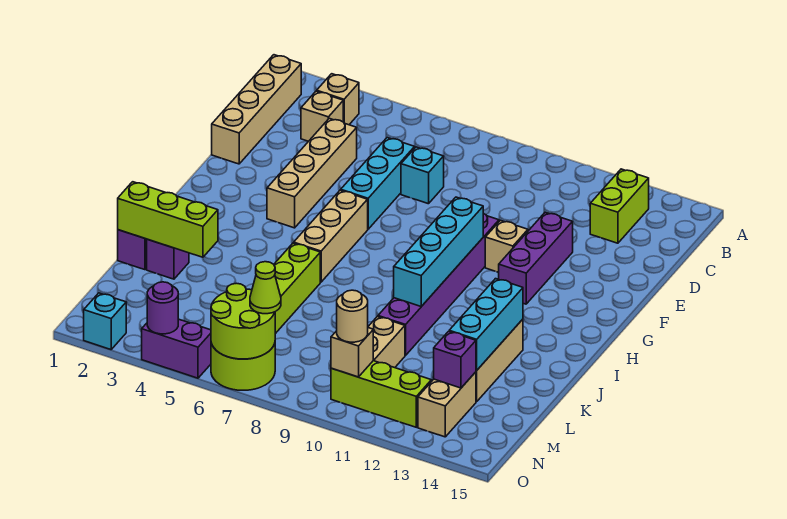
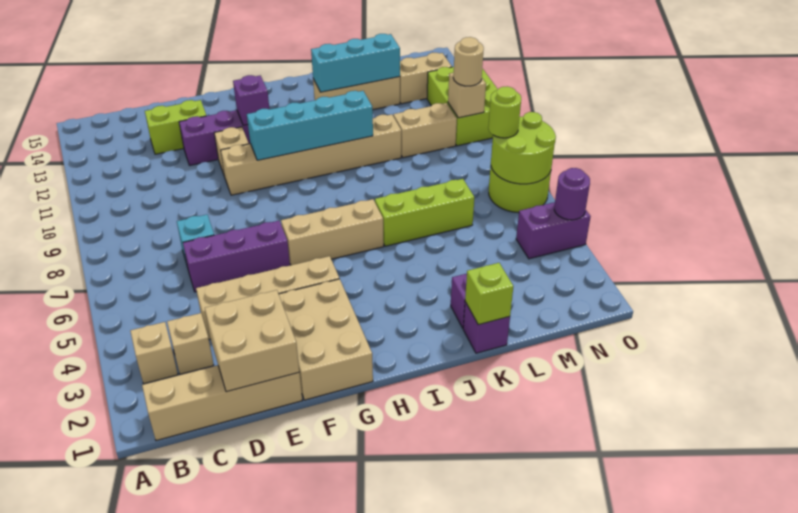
lime 1x2 brick [590,169,649,243] -> lime 1x2 brick moved to [145,100,206,154]
none -> tan 2x2 brick [205,290,299,392]
cyan 1x3 brick [341,138,415,229] -> purple 1x3 brick [183,221,290,292]
none -> tan 2x3 brick [279,279,373,400]
purple 1x6 brick [378,213,499,356] -> tan 1x6 brick [221,114,401,195]
lime 1x3 brick [118,182,218,257] -> lime 1x1 brick [465,263,513,325]
purple 1x1 brick [434,331,476,388] -> purple 1x1 brick moved to [233,75,269,125]
lime 1x1 cone [250,262,281,314] -> lime 1x1 round brick [488,86,521,138]
lime 1x3 brick [331,361,431,427] -> lime 2x3 brick [427,67,498,146]
cyan 1x1 brick [84,293,126,349] -> none
purple 1x2 brick [142,319,211,378] -> purple 1x2 brick turned to [516,202,591,259]

